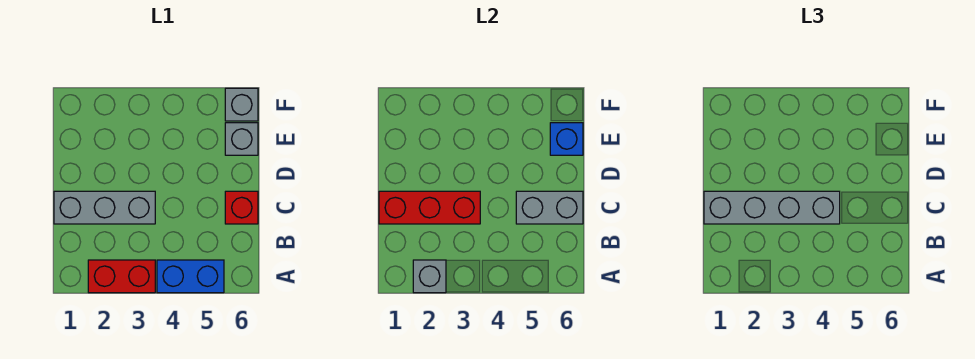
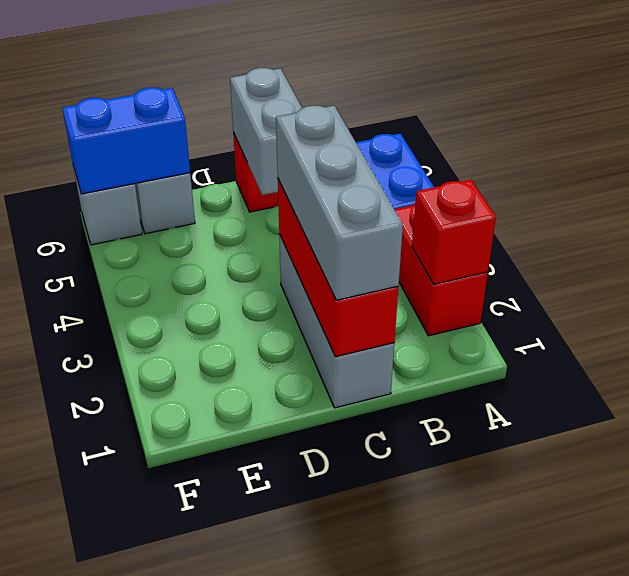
grey 1x1 brick [413,260,446,293] -> red 1x1 brick [412,180,496,284]
grey 1x4 brick [704,191,840,224] -> grey 1x3 brick [276,106,403,300]
blue 1x1 brick [550,123,583,155] -> blue 1x2 brick [62,88,190,194]

